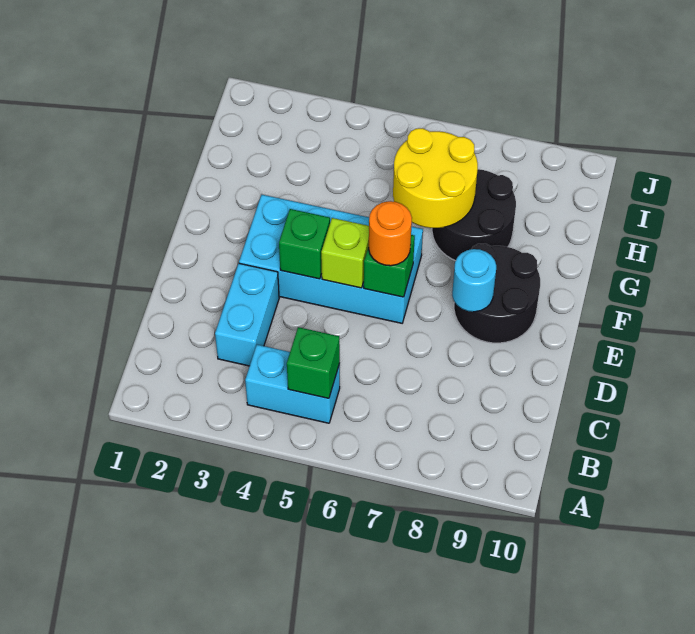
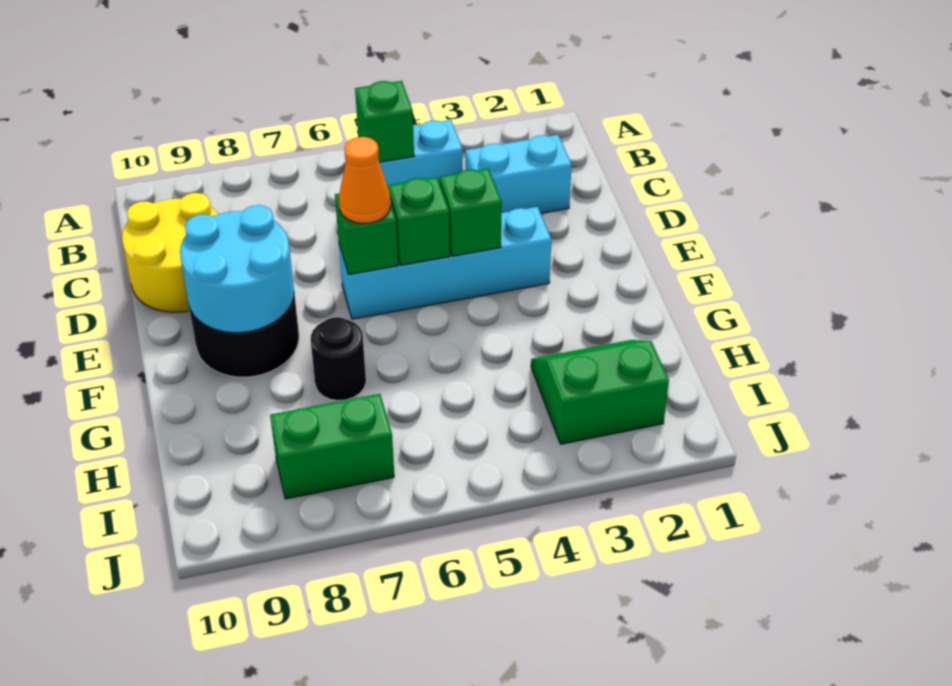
cyan 1x2 brick [215,263,279,366] -> cyan 1x2 brick turned to [465,135,572,213]
cyan 2x4 brick [239,195,423,323] -> cyan 1x4 brick [339,207,551,319]
lime 1x1 brick [321,218,369,288] -> green 1x1 brick [388,177,450,265]
orange 1x1 round brick [369,201,412,266] -> orange 1x1 cone [339,137,391,224]
cyan 1x1 round brick [452,249,496,312] -> cyan 2x2 round brick [180,205,294,333]
yellow 2x2 round brick [393,128,478,228] -> yellow 2x2 round brick moved to [122,193,218,312]
black 2x2 round brick [432,169,516,261] -> black 1x1 round brick [311,317,366,401]
none -> green 2x2 slope [531,340,669,444]
none -> green 1x2 brick [270,394,394,499]

